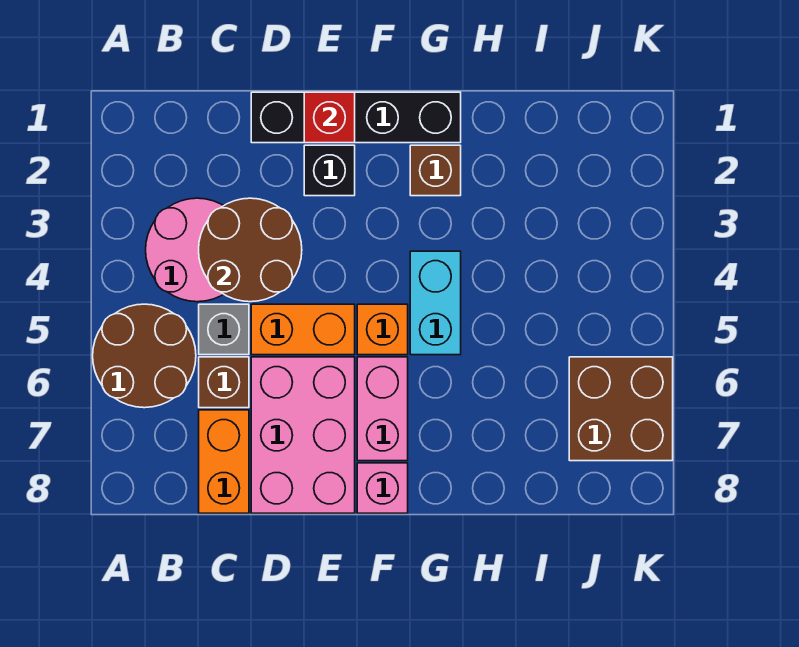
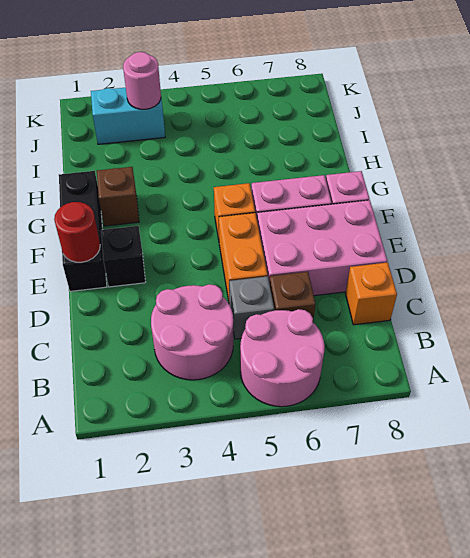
brown 2x2 round brick [93,304,196,408] -> pink 2x2 round brick [240,309,325,407]
brown 2x2 round brick [199,198,302,302] -> none
orange 1x2 brick [199,410,249,513] -> orange 1x1 brick [345,262,397,325]
black 1x4 brick [251,92,461,143] -> black 1x3 brick [59,171,107,291]
red 1x1 brick [304,92,355,143] -> red 1x1 round brick [54,202,100,262]
cyan 1x2 brick [410,251,461,355] -> cyan 1x2 brick moved to [91,88,165,144]
none -> pink 1x1 round brick [123,52,161,109]
brown 2x2 brick [569,357,673,461] -> none

